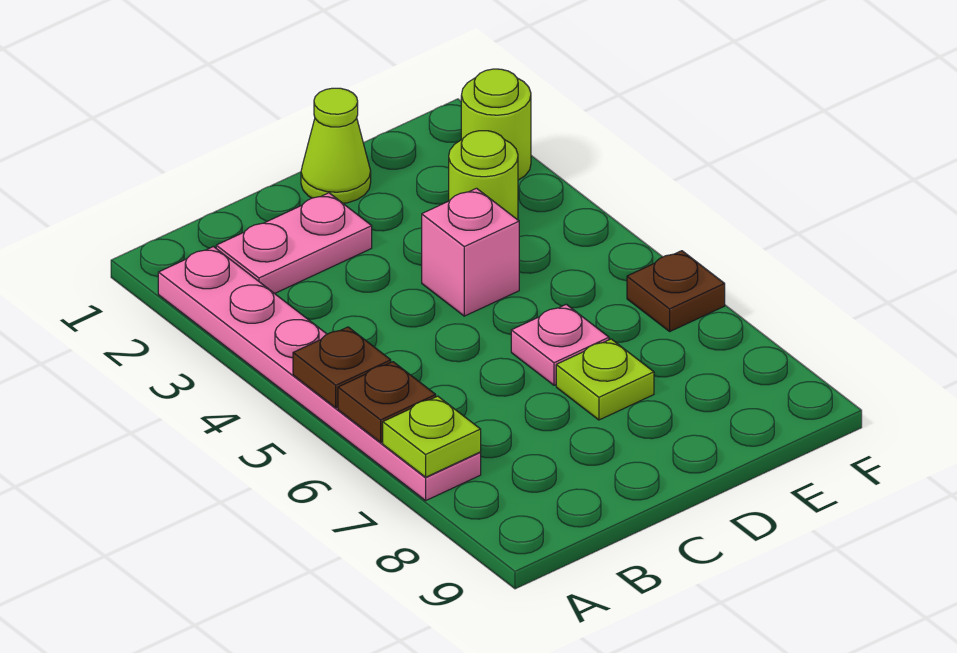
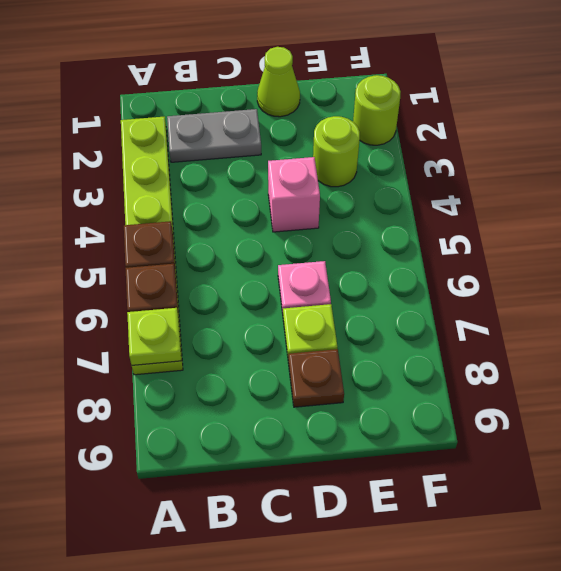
pink 1x6 plate [158,247,481,501] -> lime 1x6 plate [121,117,183,375]
pink 1x2 plate [216,193,372,294] -> grey 1x2 plate [167,109,261,162]
brown 1x1 plate [627,251,725,331] -> brown 1x1 plate moved to [288,349,344,407]

